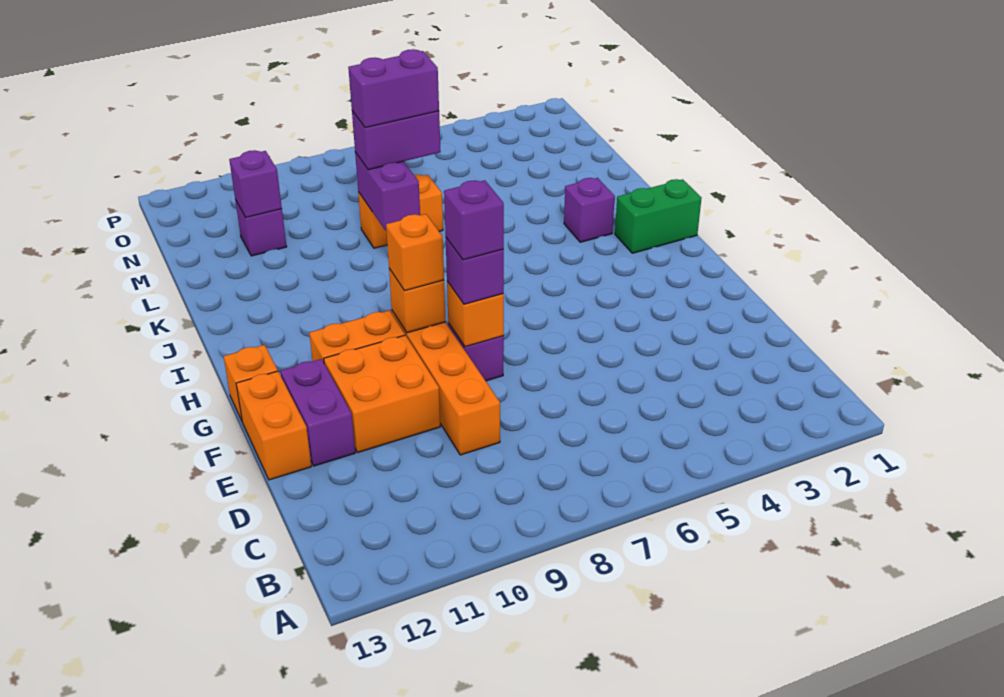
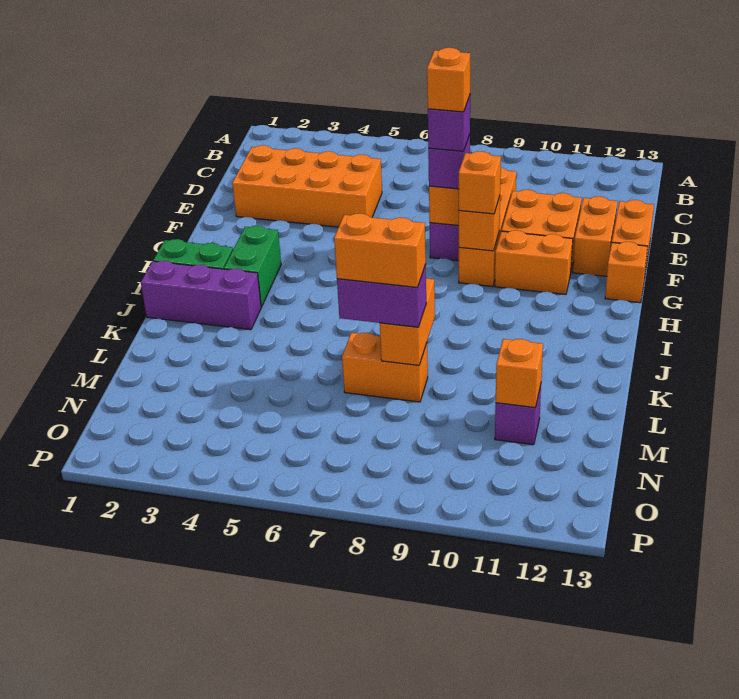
none -> orange 2x4 brick [232,145,382,227]
purple 1x2 brick [281,359,355,466] -> orange 1x2 brick [573,196,618,276]
none -> orange 1x1 brick [427,48,470,112]
none -> green 1x2 brick [224,226,281,307]
purple 1x1 brick [564,178,615,242] -> purple 1x3 brick [141,261,261,330]
purple 1x2 brick [355,152,420,230] -> orange 1x2 brick [380,278,435,365]
purple 1x2 brick [348,49,439,128] -> orange 1x2 brick [334,213,426,288]
purple 1x1 brick [229,150,282,217] -> orange 1x1 brick [496,339,543,408]

